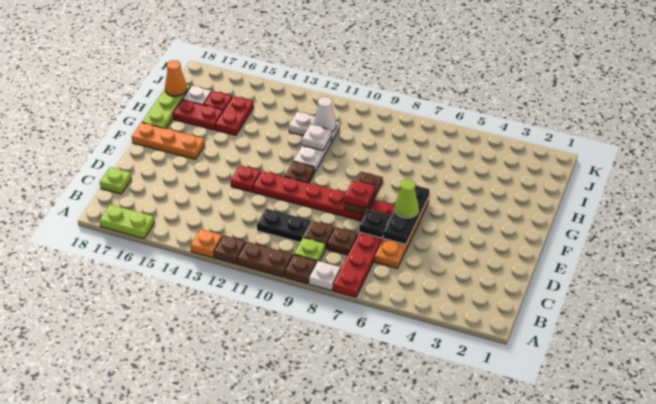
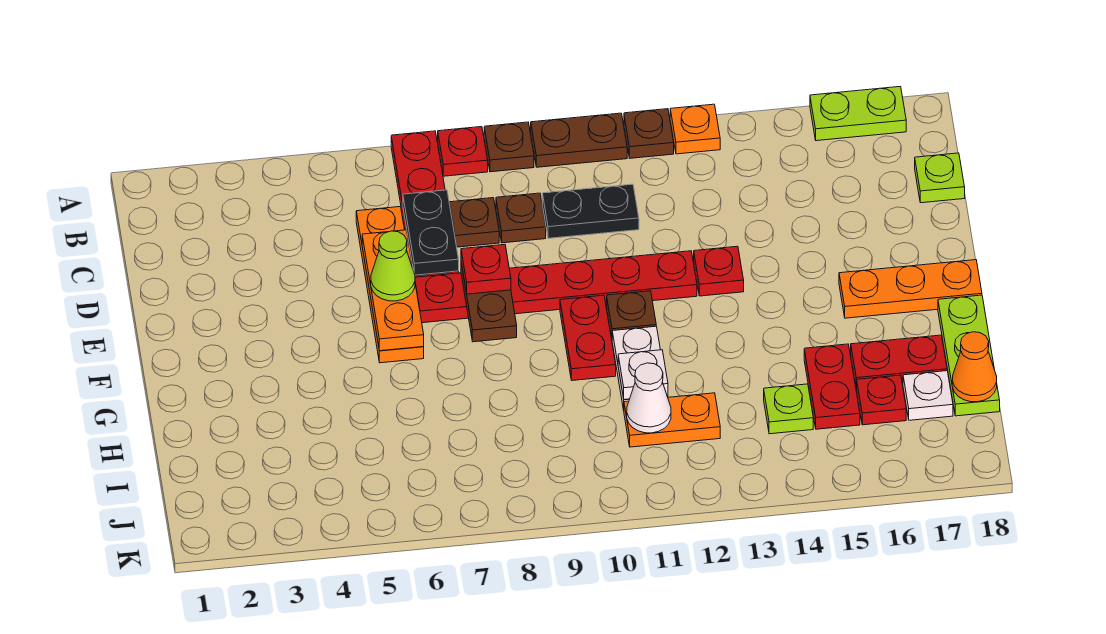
white 1x1 plate [309,261,340,291] -> red 1x1 plate [437,127,488,176]
lime 1x1 plate [294,237,325,262] -> lime 1x1 plate moved to [764,384,813,434]
black 1x3 plate [383,185,429,244] -> orange 1x3 plate [362,230,424,351]
black 1x1 plate [359,210,390,238] -> black 1x2 plate [403,190,459,275]
none -> red 1x2 plate [560,295,616,380]
white 1x2 plate [289,112,339,143] -> orange 1x2 plate [624,393,720,447]

